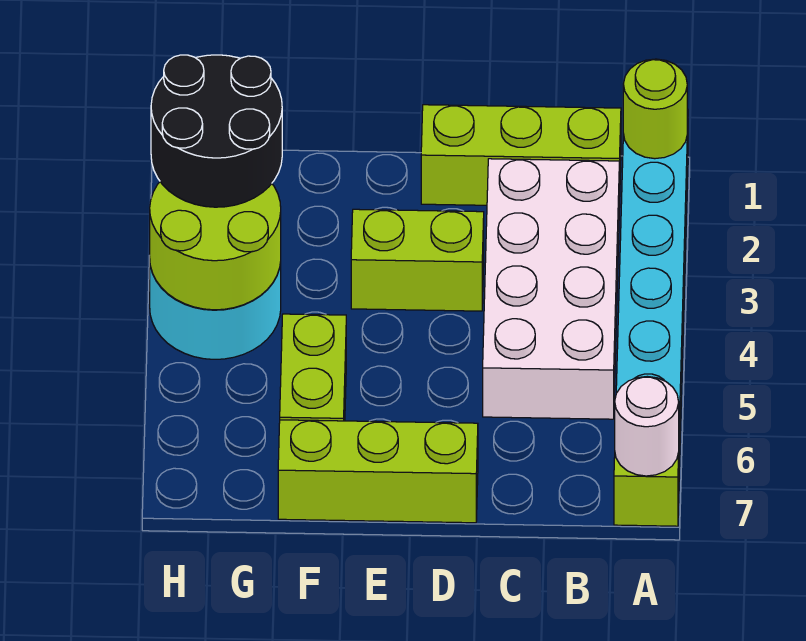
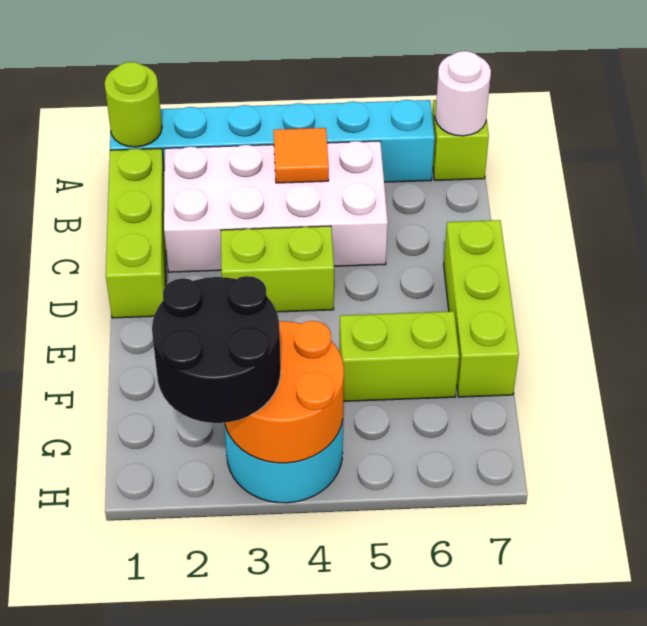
none -> orange 1x1 tile [274,128,329,183]
lime 1x2 brick [351,209,484,311] -> lime 1x2 brick turned to [221,226,334,312]
lime 2x2 round brick [150,182,281,310] -> orange 2x2 round brick [225,321,344,463]

